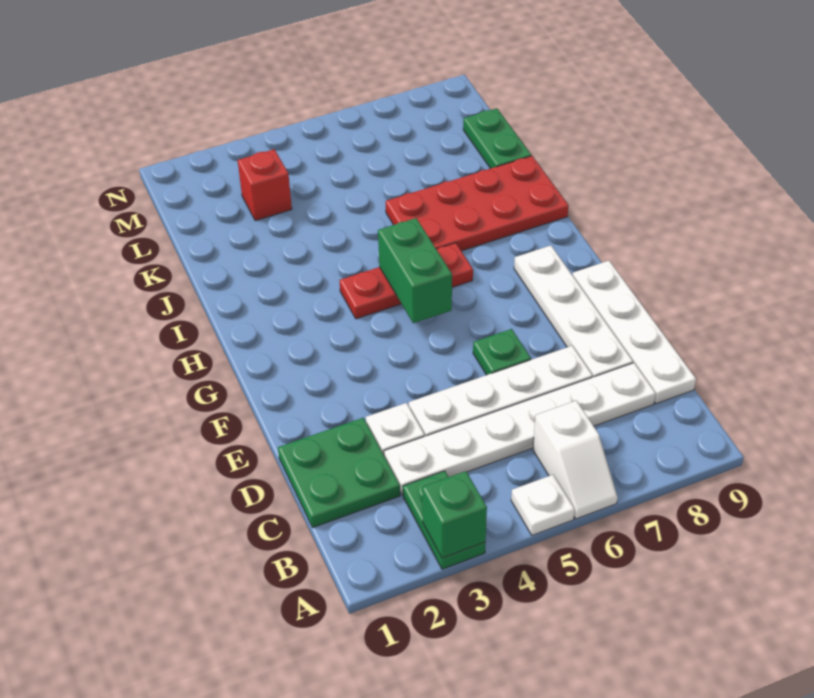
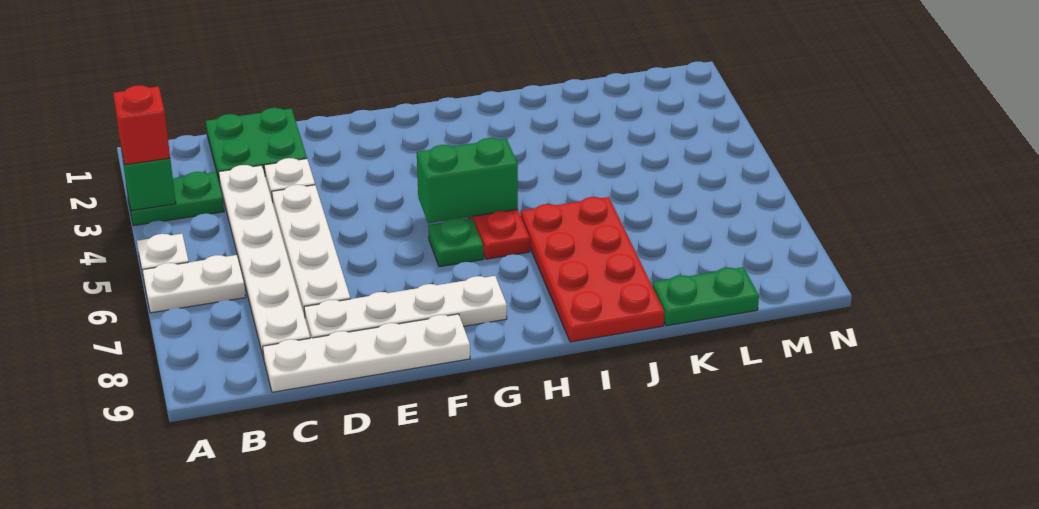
white 1x2 slope [533,400,618,519] -> white 1x2 plate [143,255,246,313]
green 1x1 plate [473,329,531,375] -> green 1x1 plate moved to [428,218,483,267]
red 1x1 brick [238,149,292,221] -> red 1x1 brick moved to [113,85,170,165]

